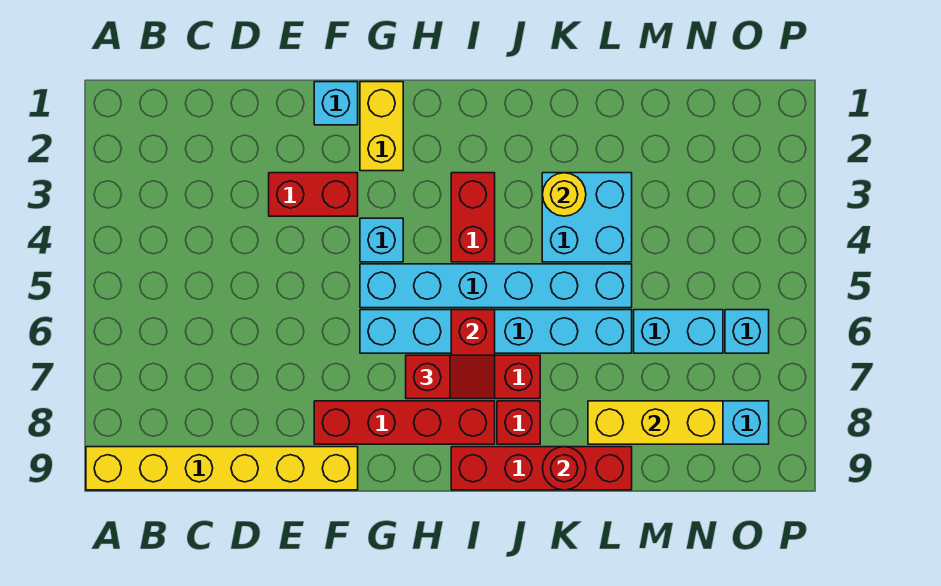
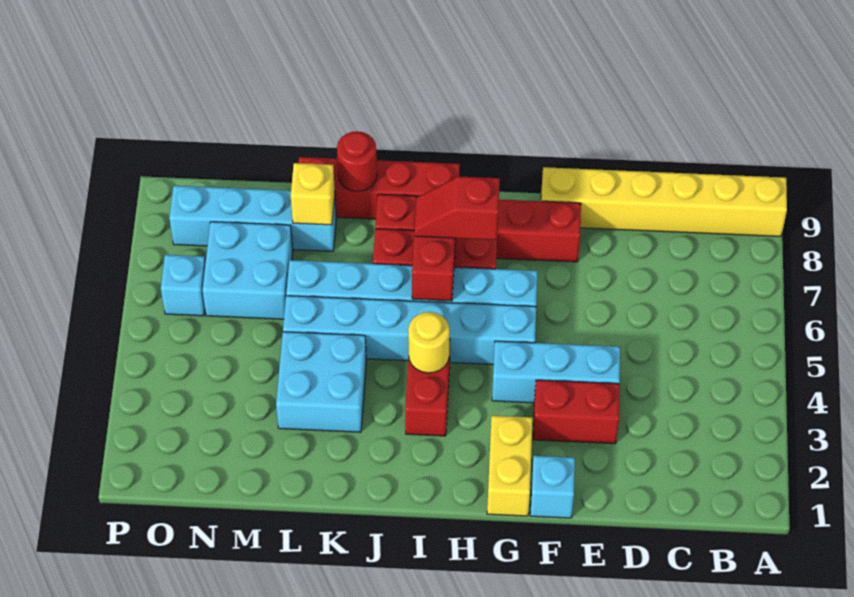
cyan 1x1 brick [360,218,403,262] -> cyan 1x3 brick [492,341,620,403]
yellow 1x1 round brick [543,173,586,216] -> yellow 1x1 round brick moved to [408,312,450,373]
yellow 1x3 brick [588,401,723,444] -> yellow 1x1 brick [291,163,335,225]
cyan 1x2 brick [634,310,723,353] -> cyan 2x2 brick [203,222,293,319]

